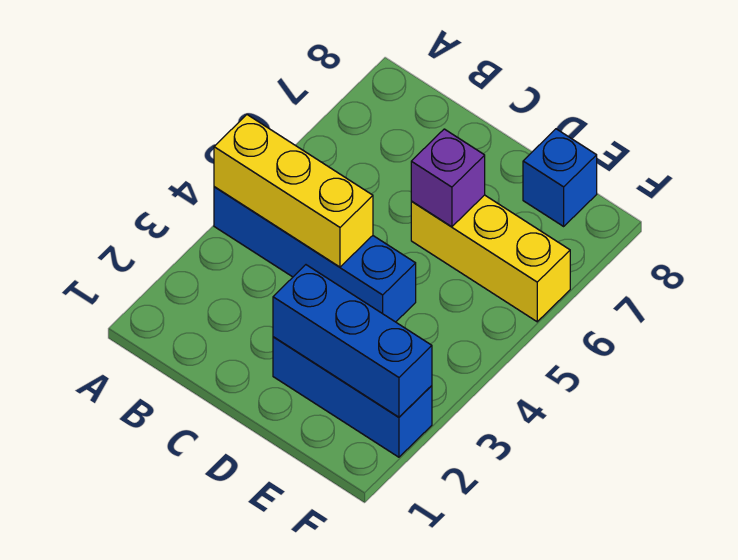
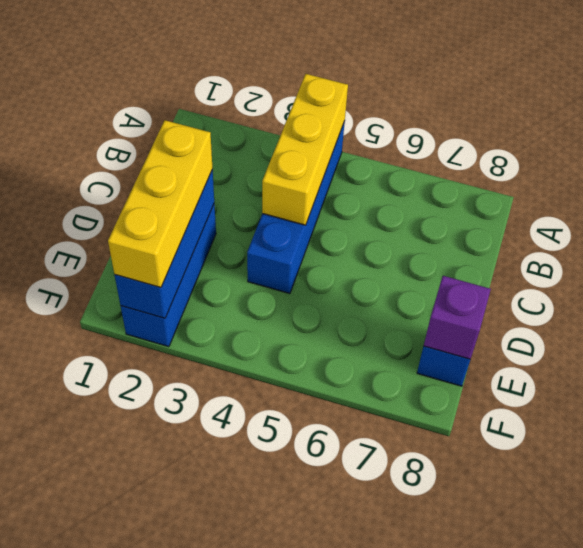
yellow 1x3 brick [411,195,570,322] -> yellow 1x3 brick moved to [108,120,213,288]
purple 1x1 brick [411,129,485,227] -> purple 1x1 brick moved to [424,276,491,359]

